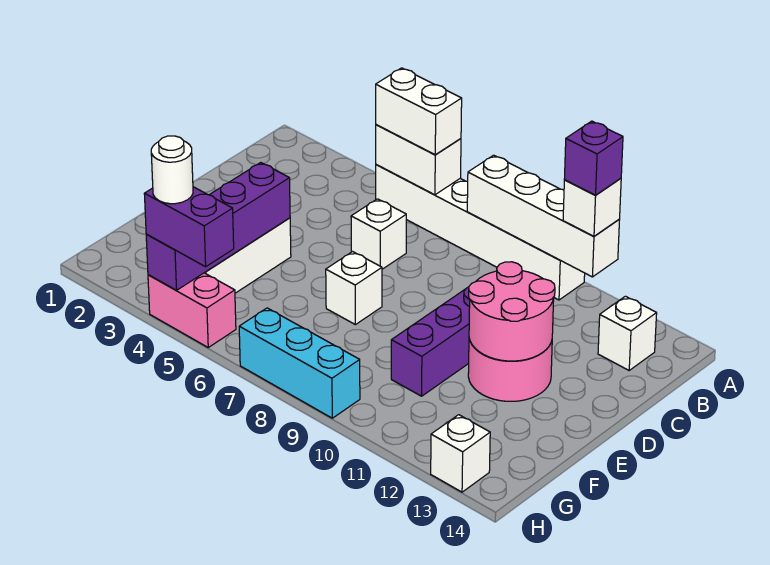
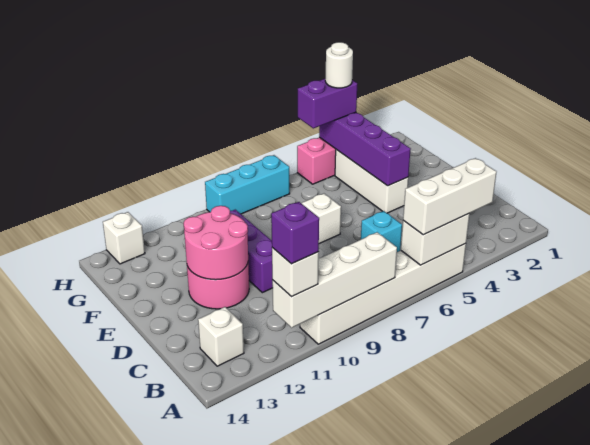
white 1x2 brick [376,68,462,155] -> white 1x3 brick [403,158,496,235]
white 1x1 brick [351,199,406,269] -> cyan 1x1 brick [361,211,402,252]

